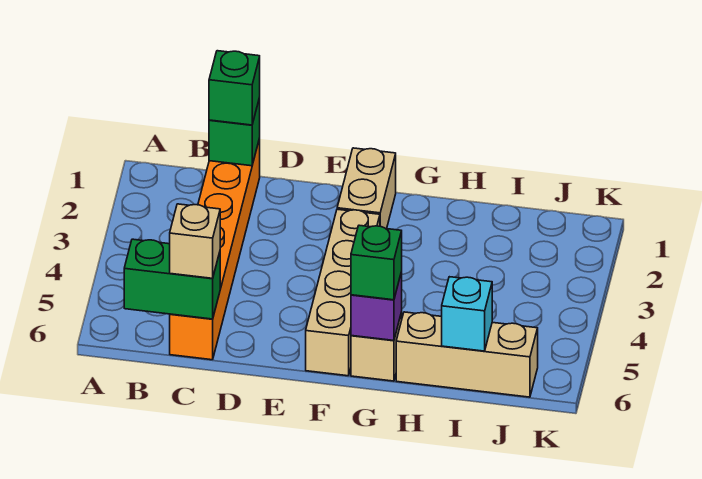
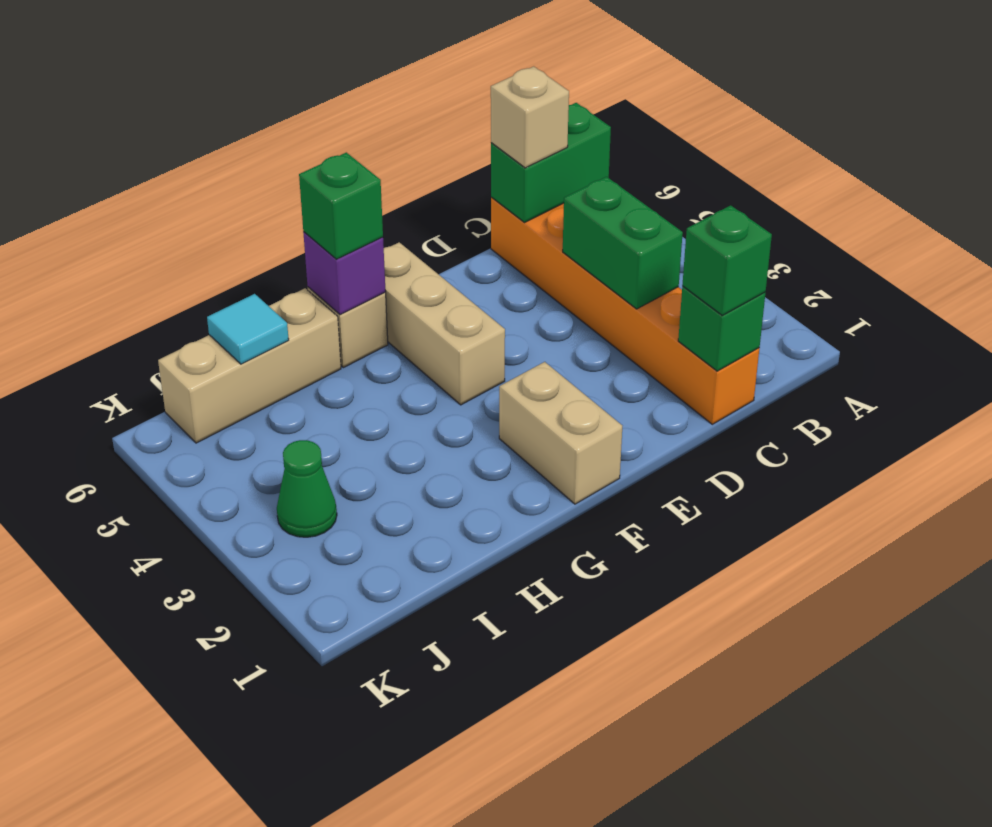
none -> green 1x2 brick [563,177,683,309]
tan 1x4 brick [306,209,380,376] -> tan 1x3 brick [384,242,505,405]
cyan 1x1 brick [442,277,492,351] -> cyan 1x1 tile [207,294,289,364]
none -> green 1x1 cone [277,440,337,537]

